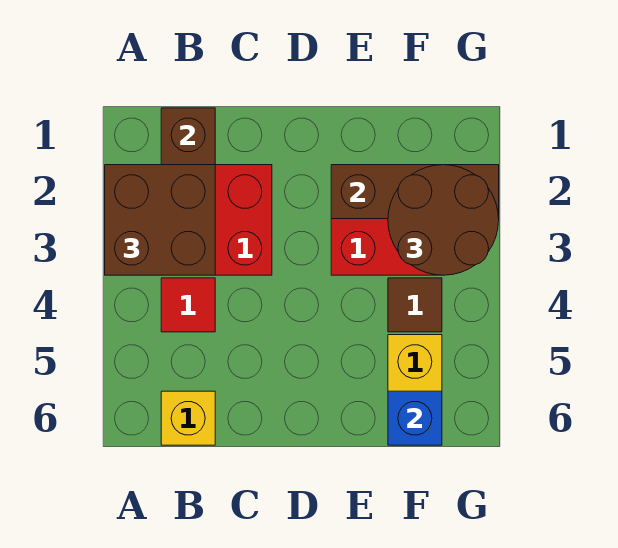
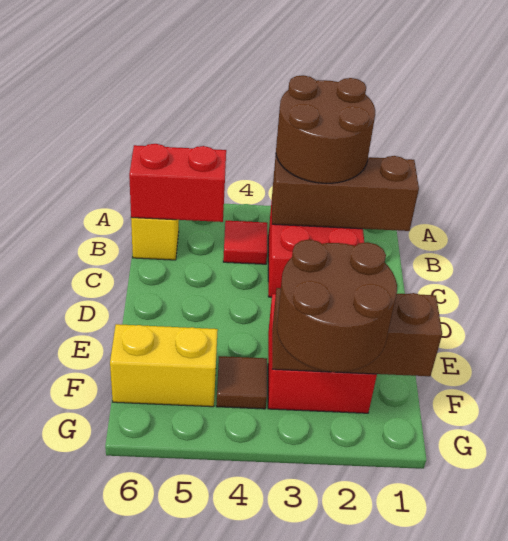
brown 2x2 brick [105,165,215,275] -> brown 2x2 round brick [276,75,375,183]
none -> red 1x2 brick [129,144,226,222]
brown 1x3 brick [331,165,499,219] -> brown 1x3 brick turned to [272,288,442,376]
blue 1x1 brick [388,391,442,445] -> none

